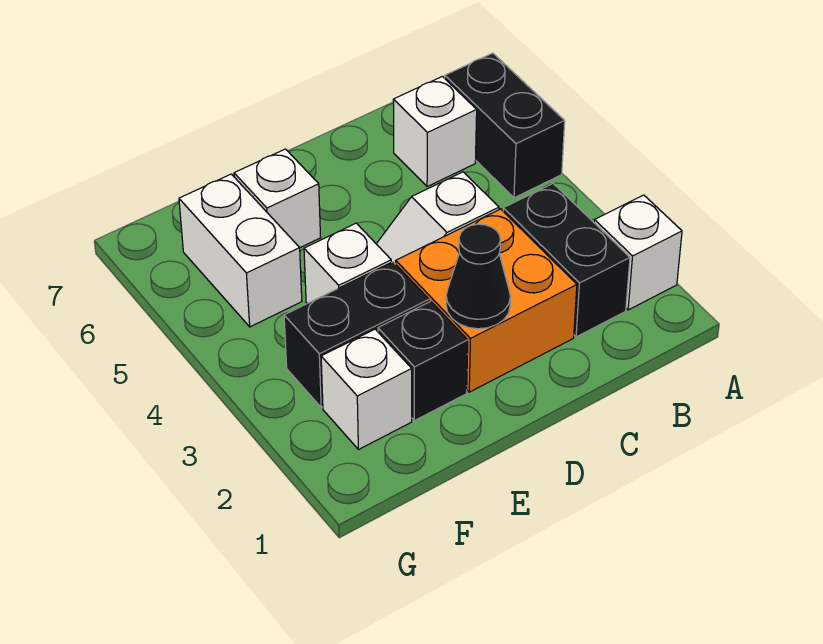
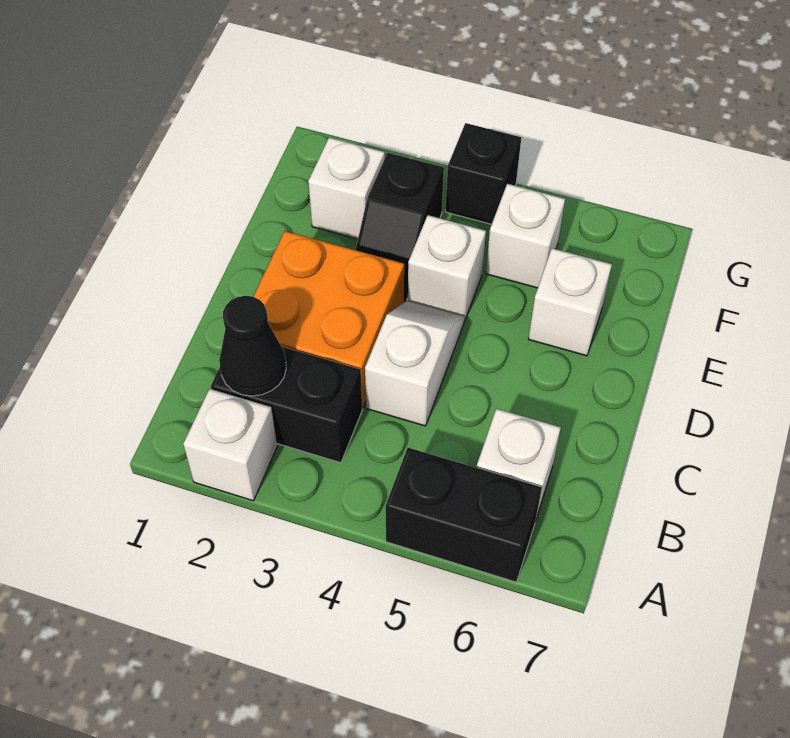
black 1x1 cone [446,224,510,329] -> black 1x1 cone moved to [219,296,286,396]
black 1x1 brick [378,301,468,421] -> black 1x1 brick moved to [445,123,521,224]
black 1x2 brick [284,262,429,407] -> black 1x2 slope [356,153,444,302]
white 1x2 brick [179,174,302,327] -> white 1x1 brick [486,184,565,288]

